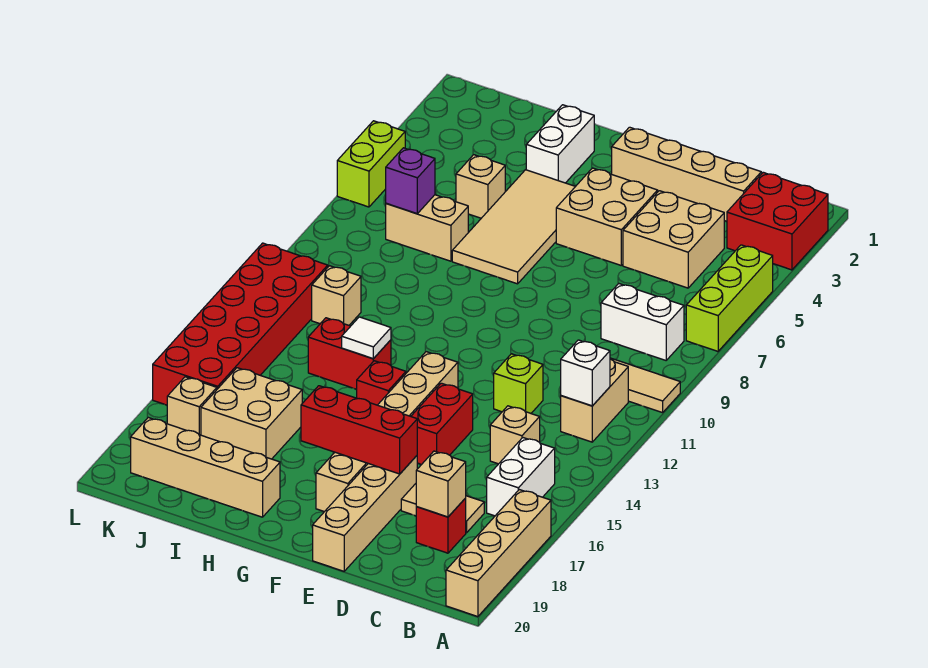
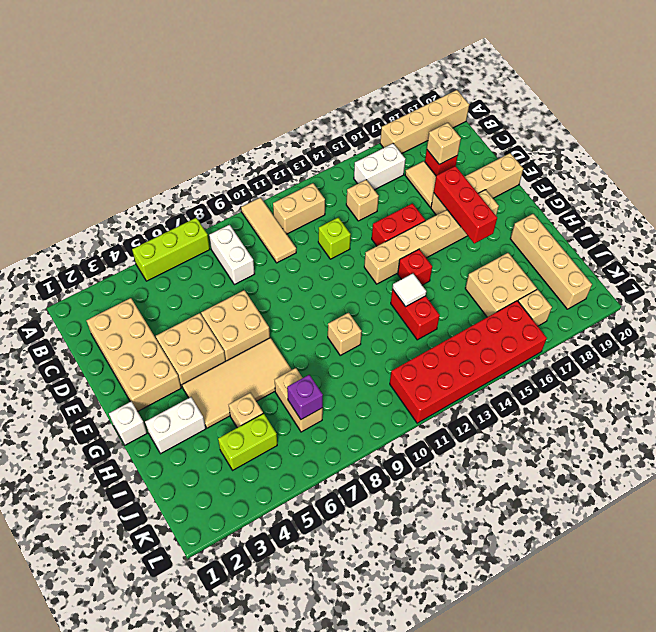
red 2x2 brick [727,172,828,270] -> none
white 1x1 brick [561,340,610,406] -> white 1x1 brick moved to [109,401,147,445]
tan 1x4 brick [612,127,761,221] -> tan 2x4 brick [86,298,181,412]
tan 2x2 brick [623,191,724,288] -> tan 2x2 brick moved to [201,290,270,361]
tan 1x1 brick [312,266,361,325] -> tan 1x1 brick moved to [328,313,362,355]
lime 1x2 brick [337,121,405,207] -> lime 1x2 brick moved to [218,413,277,470]

